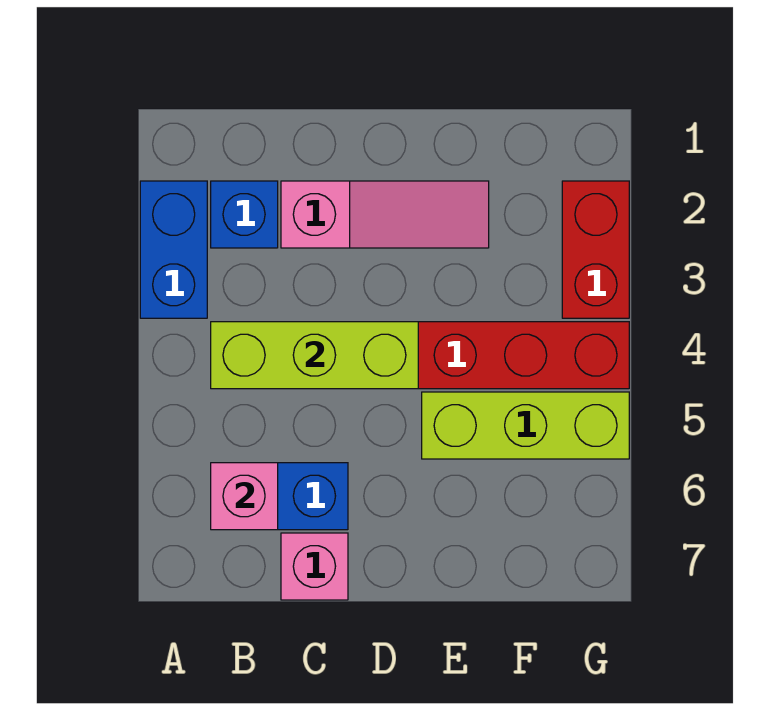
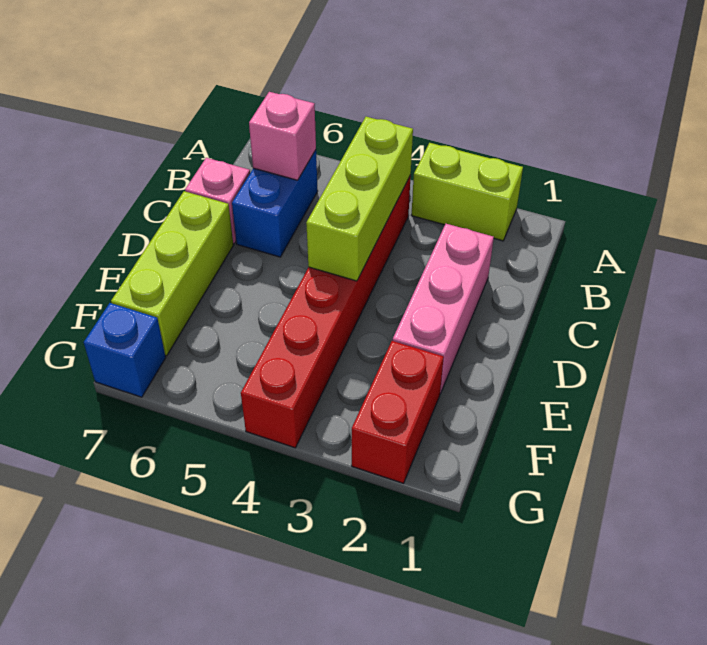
blue 1x2 brick [140,181,207,318] -> lime 1x2 brick [412,143,523,241]
blue 1x1 brick [211,181,278,248] -> blue 1x1 brick moved to [84,303,166,397]
pink 1x3 slope [281,181,489,248] -> pink 1x3 brick [393,224,494,394]
lime 1x3 brick [422,392,629,459] -> lime 1x3 brick moved to [111,191,233,356]
red 1x2 brick [562,181,629,318] -> red 1x2 brick turned to [352,341,444,483]

